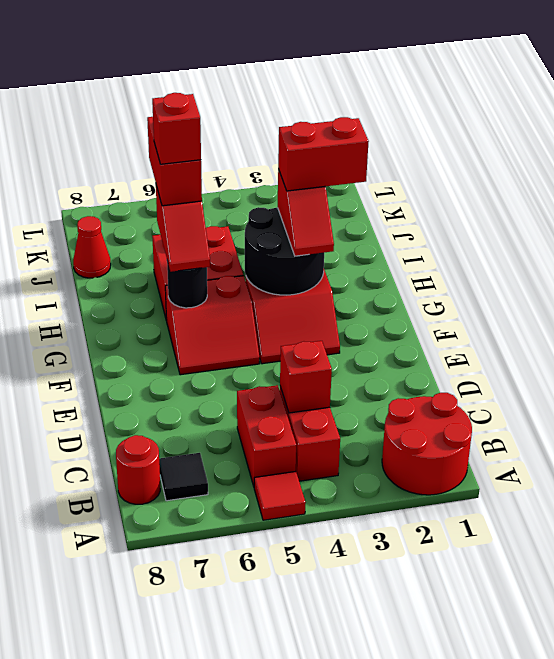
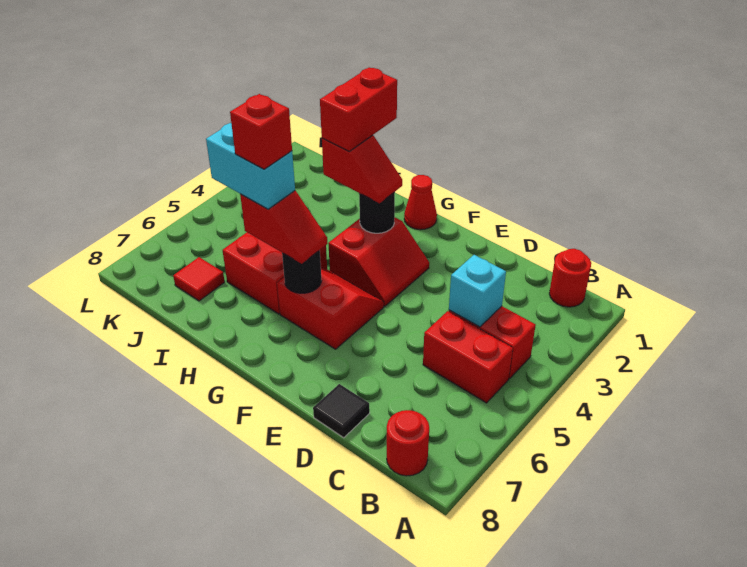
red 2x2 round brick [382,393,472,495] -> red 1x1 round brick [549,249,591,307]
red 1x1 tile [254,471,306,520] -> red 1x1 tile moved to [173,257,225,301]
black 1x1 tile [159,453,208,501] -> black 1x1 tile moved to [313,384,370,438]
red 1x1 brick [280,341,332,413] -> cyan 1x1 brick [449,255,506,327]
red 2x2 slope [165,276,260,375] -> red 2x2 slope turned to [277,268,384,349]
black 2x2 round brick [245,207,324,295] -> black 1x1 round brick [359,192,395,233]
red 1x2 brick [147,117,202,206] -> cyan 1x2 brick [206,123,295,209]
red 1x1 cone [73,216,111,278] -> red 1x1 cone moved to [404,175,437,230]

